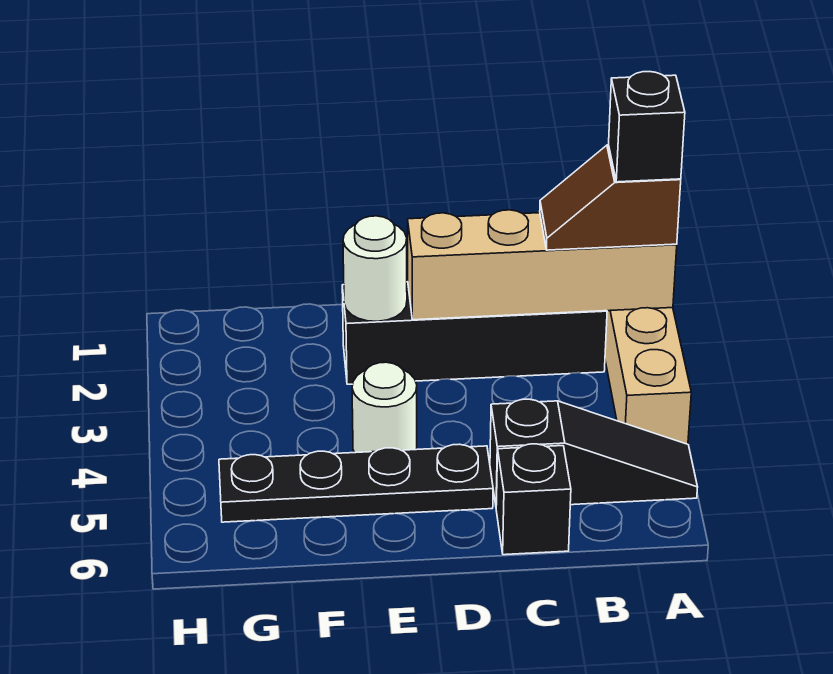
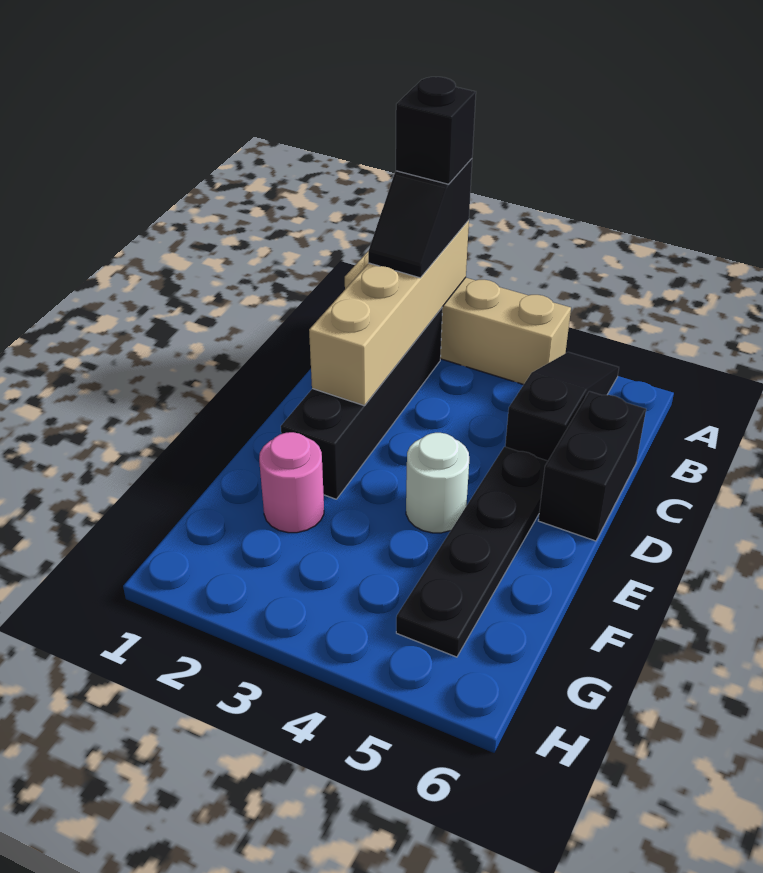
brown 1x2 slope [540,145,681,250] -> black 1x2 slope [368,159,472,278]
black 1x1 brick [496,444,571,555] -> black 1x2 brick [538,391,646,541]
white 1x1 round brick [343,216,407,321] -> none
none -> pink 1x1 round brick [259,432,324,533]

